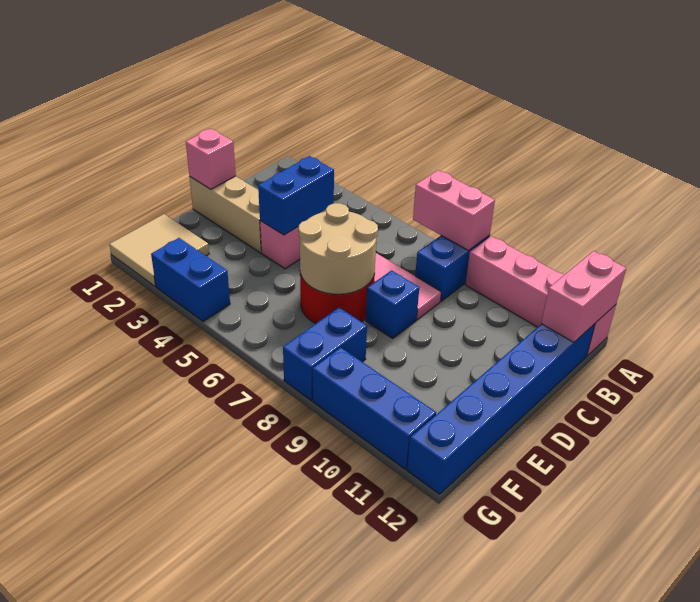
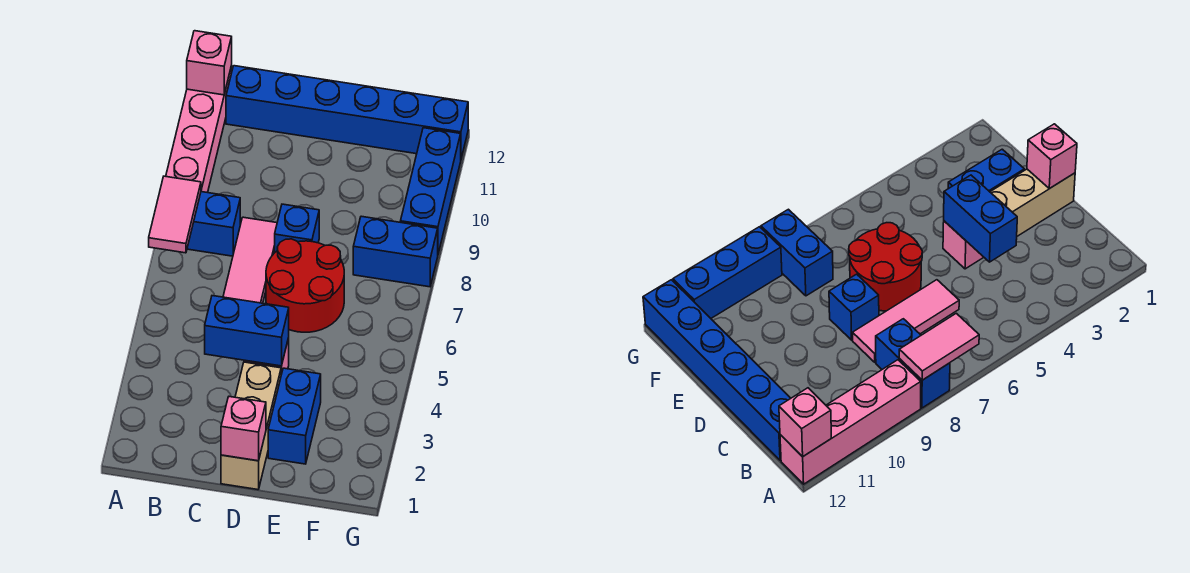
pink 1x2 brick [413,170,495,250] -> pink 1x2 tile [149,176,201,253]
pink 1x2 brick [541,251,626,342] -> pink 1x1 brick [187,31,232,95]
tan 2x2 round brick [298,203,378,294] -> none
tan 2x2 tile [109,214,209,286] -> none
blue 1x2 brick [151,238,230,321] -> blue 1x2 brick moved to [268,368,321,464]

